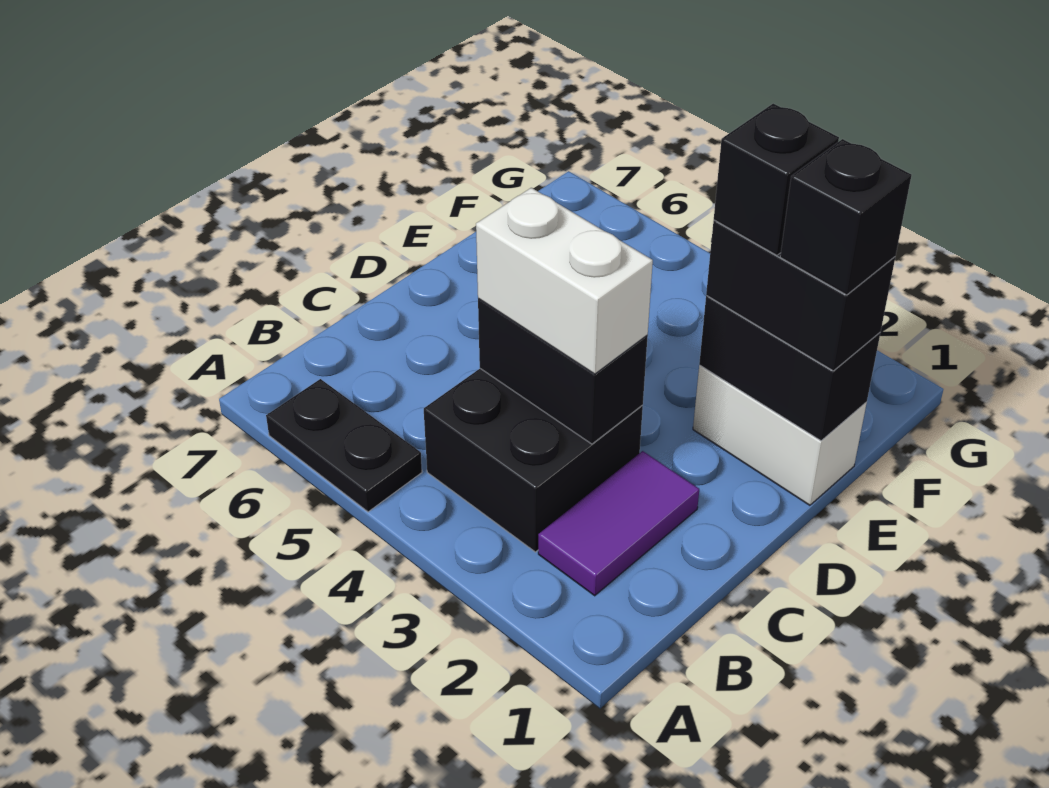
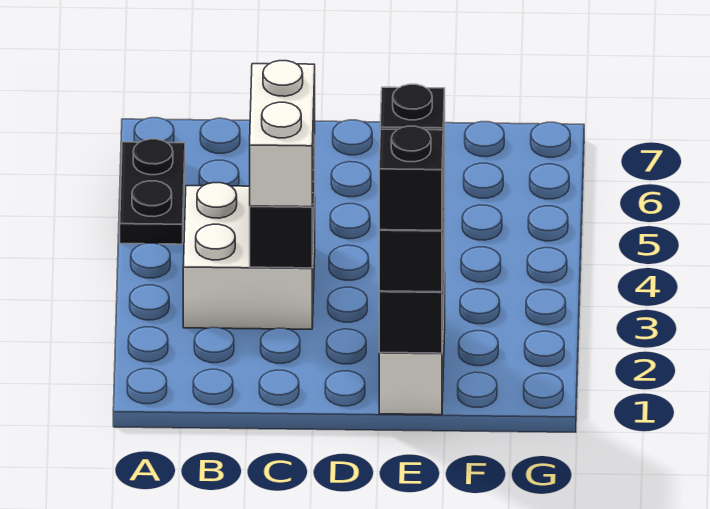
purple 1x2 tile [538,451,699,596] -> none
black 2x2 brick [424,369,643,552] -> white 2x2 brick [183,183,315,329]

